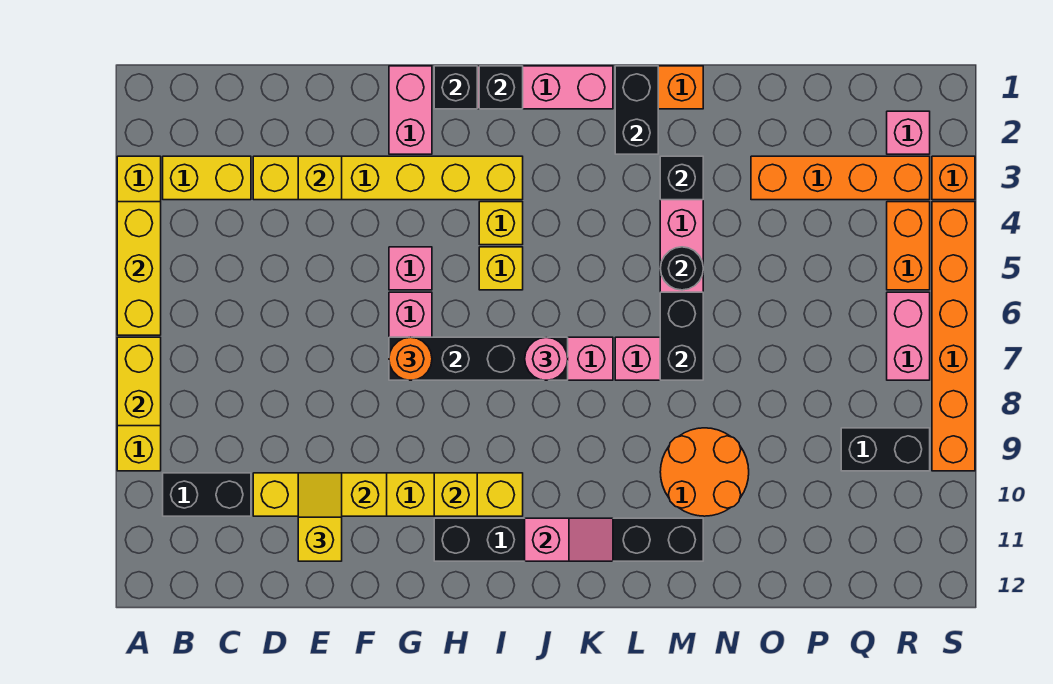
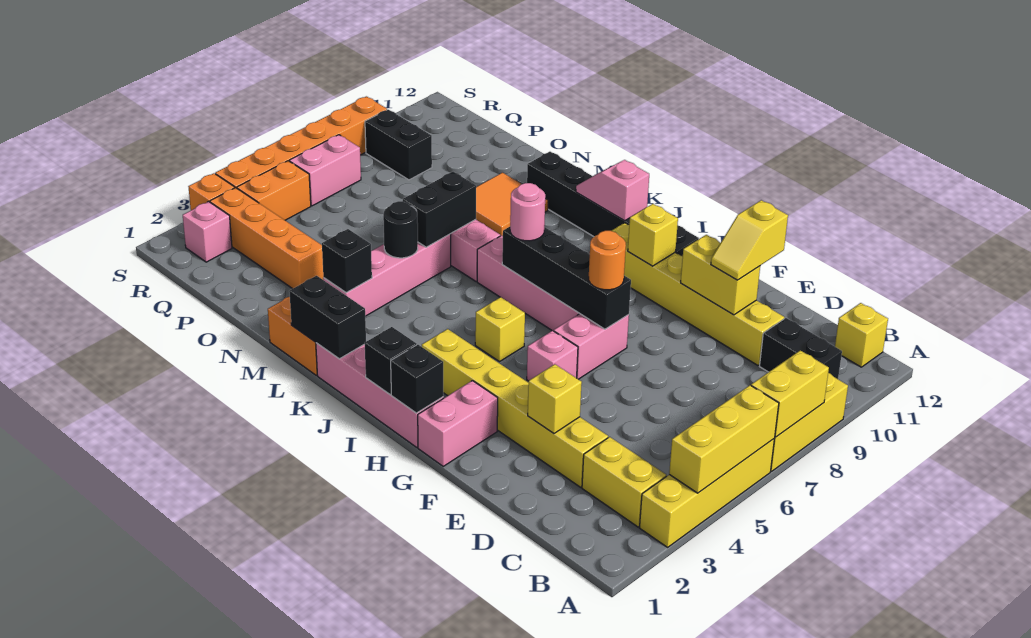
yellow 1x1 brick [479,202,523,245] -> yellow 1x1 brick moved to [835,303,888,367]
black 1x2 brick [615,66,658,154] -> black 1x2 brick turned to [289,276,366,359]
orange 2x2 round brick [660,428,749,516] -> orange 2x2 tile [476,173,548,236]

